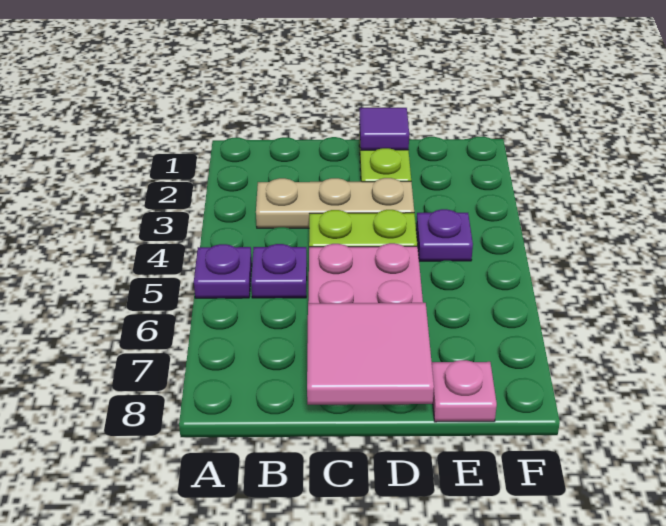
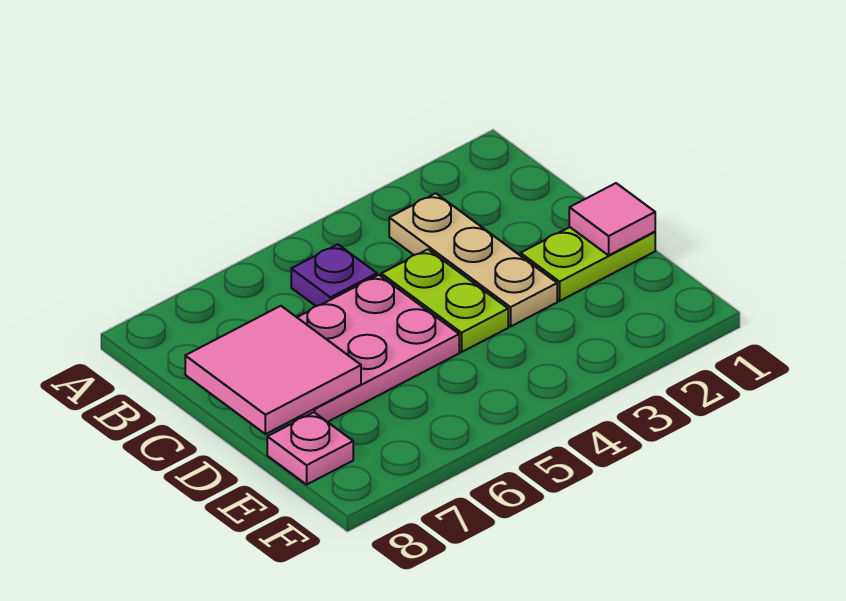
purple 1x1 plate [194,244,252,298] -> none
purple 1x1 tile [359,108,409,150] -> pink 1x1 tile [569,183,655,255]
purple 1x1 plate [416,209,473,261] -> none

